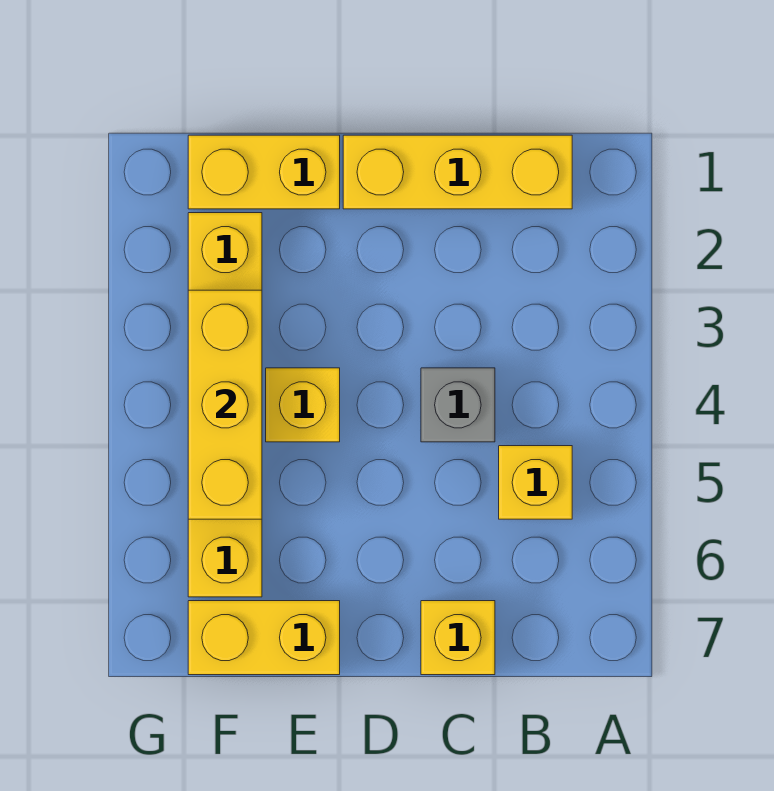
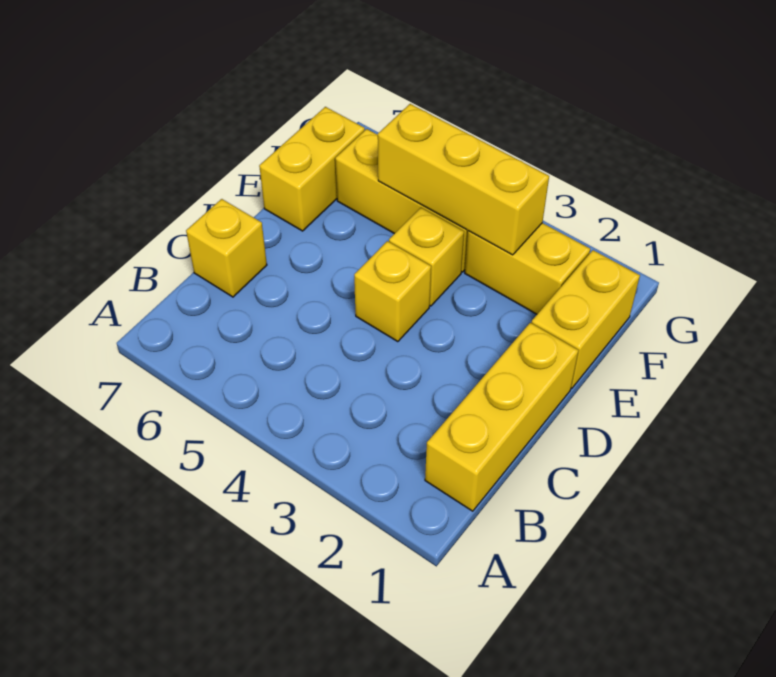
yellow 1x1 brick [499,446,572,519] -> yellow 1x1 brick moved to [354,241,431,342]
grey 1x1 brick [421,368,495,442] -> none

